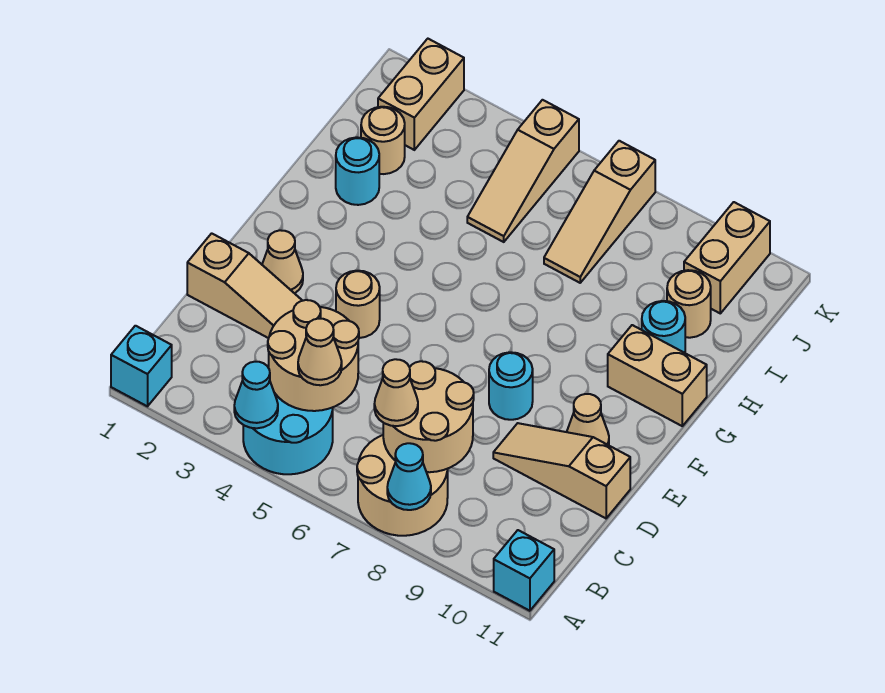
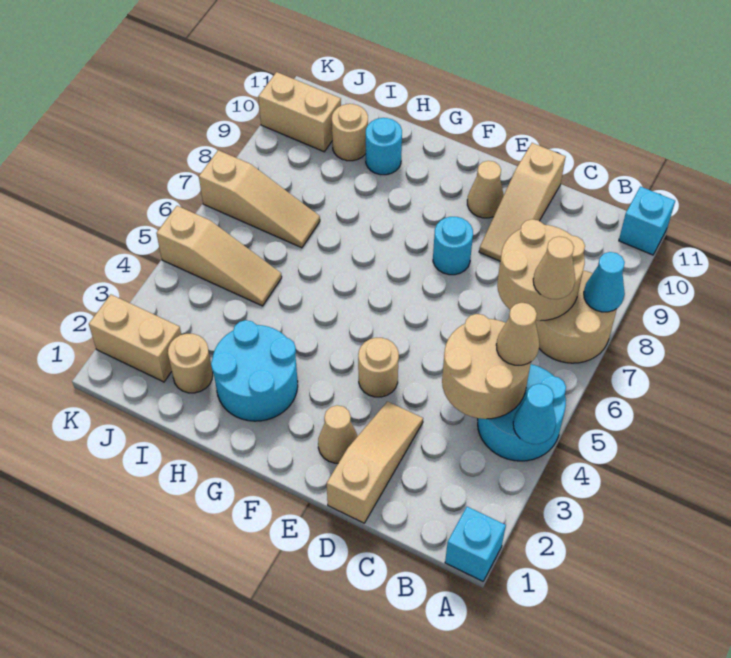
tan 1x2 brick [608,325,707,426] -> none
cyan 1x1 round brick [336,137,379,205] -> cyan 2x2 round brick [211,320,298,421]

